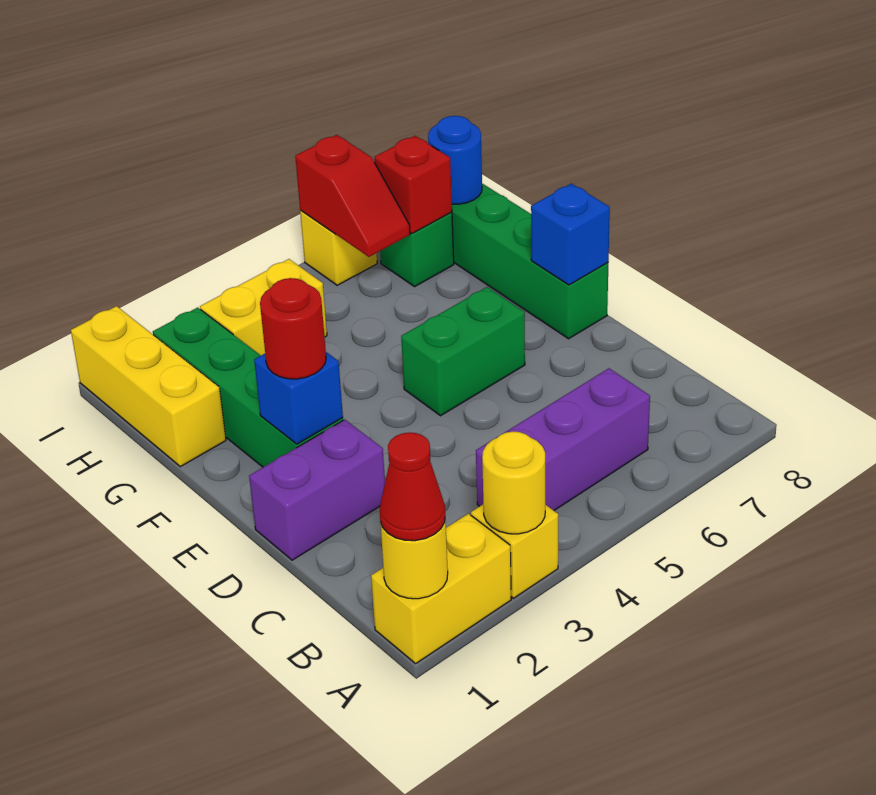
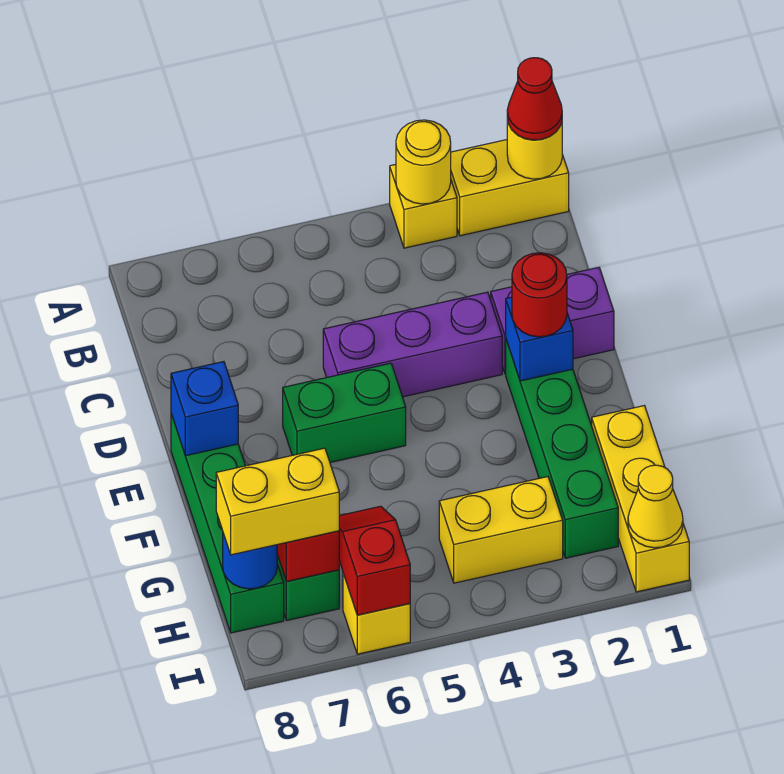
purple 1x3 brick [476,368,650,510] -> purple 1x3 brick moved to [323,292,502,397]
none -> yellow 1x2 brick [216,448,339,555]
none -> yellow 1x1 cone [628,465,683,548]

